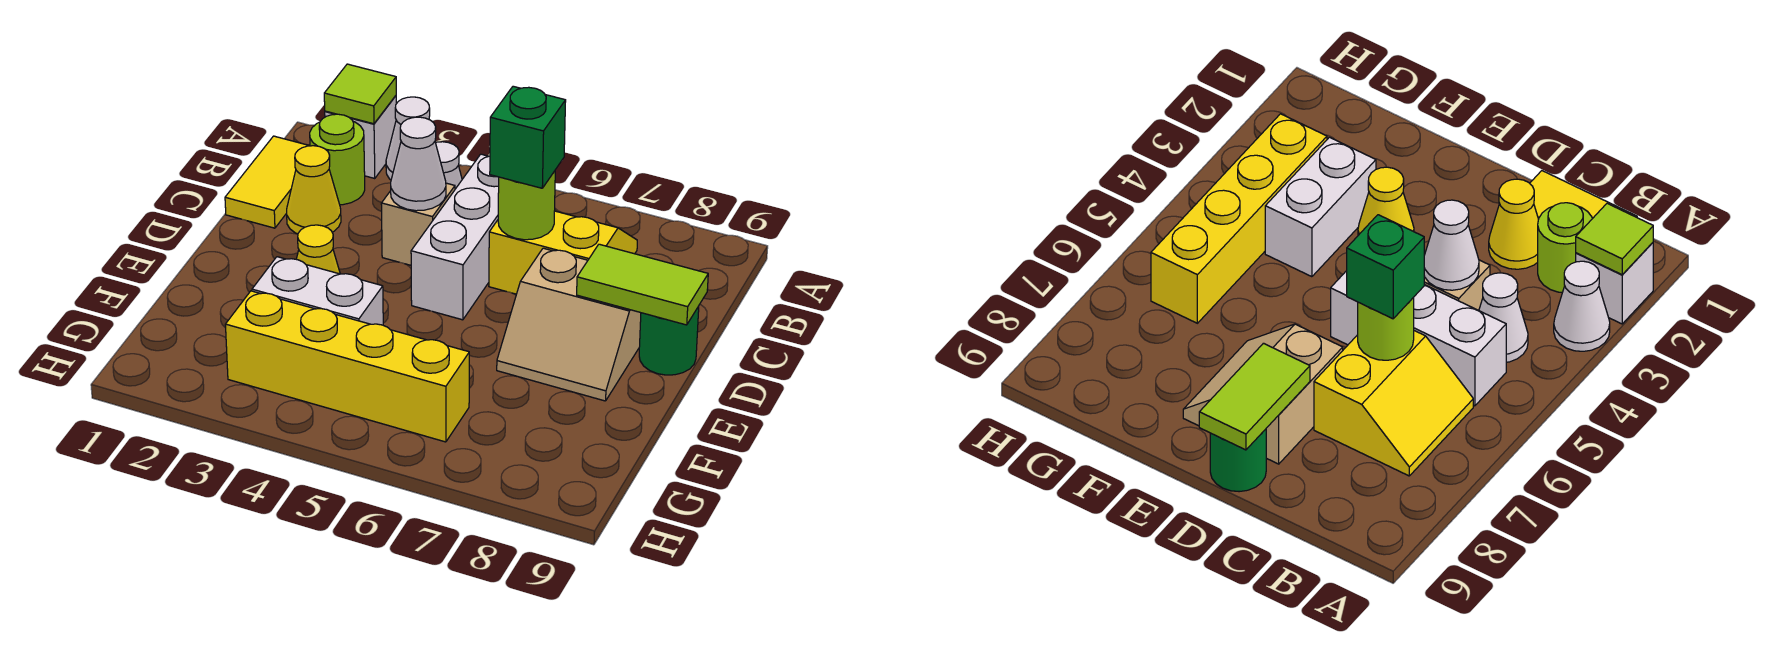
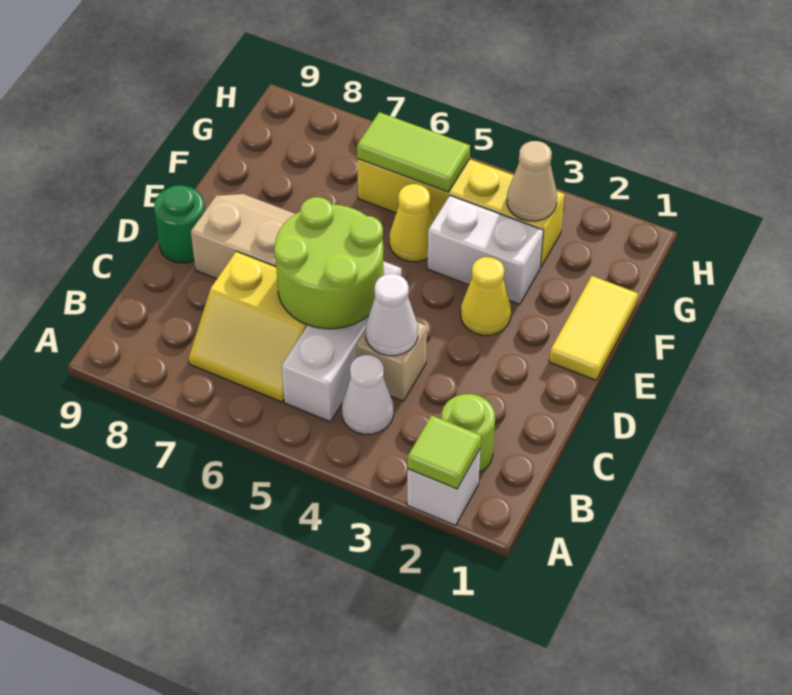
white 1x1 cone [386,97,430,180] -> none
yellow 1x2 tile [225,136,309,228] -> yellow 1x2 tile moved to [549,276,638,380]
yellow 1x1 cone [287,146,341,234] -> yellow 1x1 cone moved to [390,184,434,262]
lime 1x1 round brick [498,171,555,240] -> lime 2x2 round brick [274,197,384,329]
green 1x1 brick [490,86,566,188] -> none
lime 1x2 tile [577,244,708,325] -> lime 1x2 tile moved to [357,112,470,192]
none -> tan 1x1 cone [507,141,557,221]

